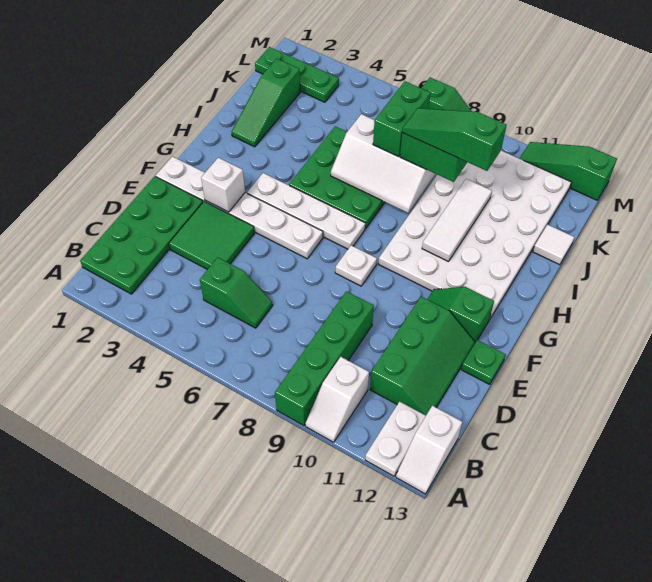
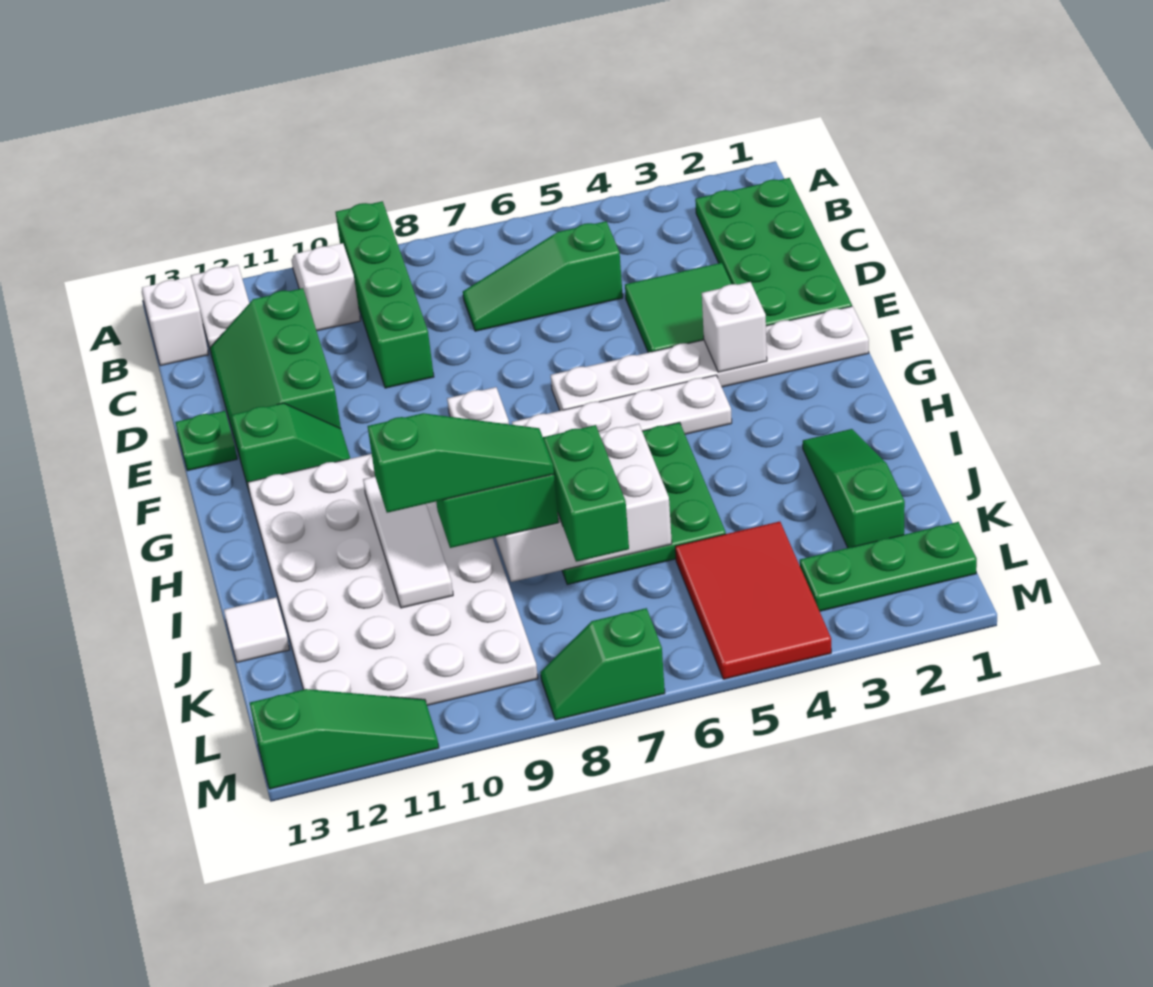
green 1x2 slope [200,257,273,328] -> green 1x3 slope [463,221,623,331]
white 2x3 slope [331,114,435,213] -> white 2x3 brick [496,424,672,582]
none -> red 2x3 tile [675,521,831,679]

